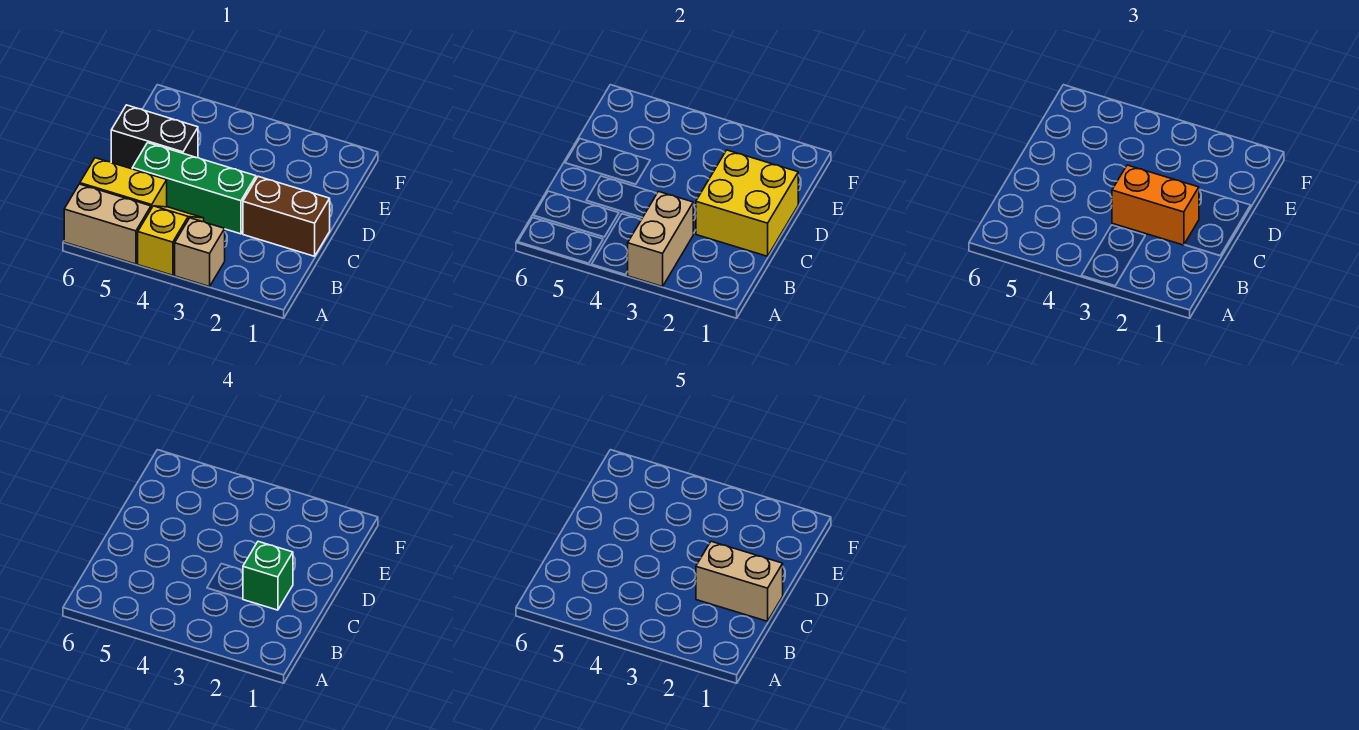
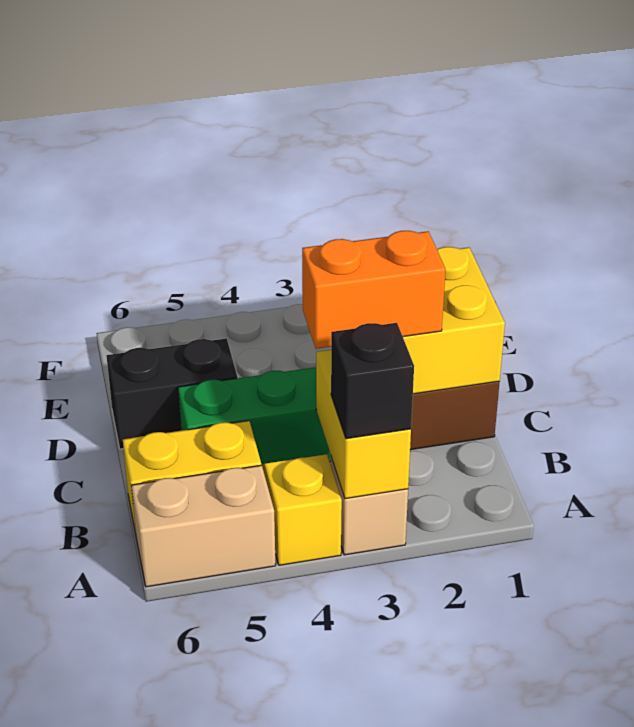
tan 1x2 brick [627,192,693,287] -> yellow 1x2 brick [316,350,411,499]
none -> black 1x1 brick [331,323,414,439]
tan 1x2 brick [696,541,783,621] -> none
green 1x1 brick [243,541,293,610] -> none

